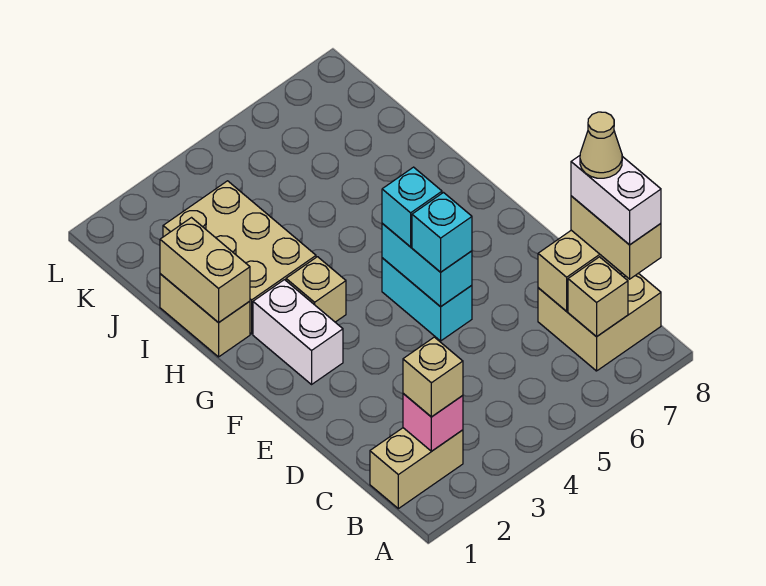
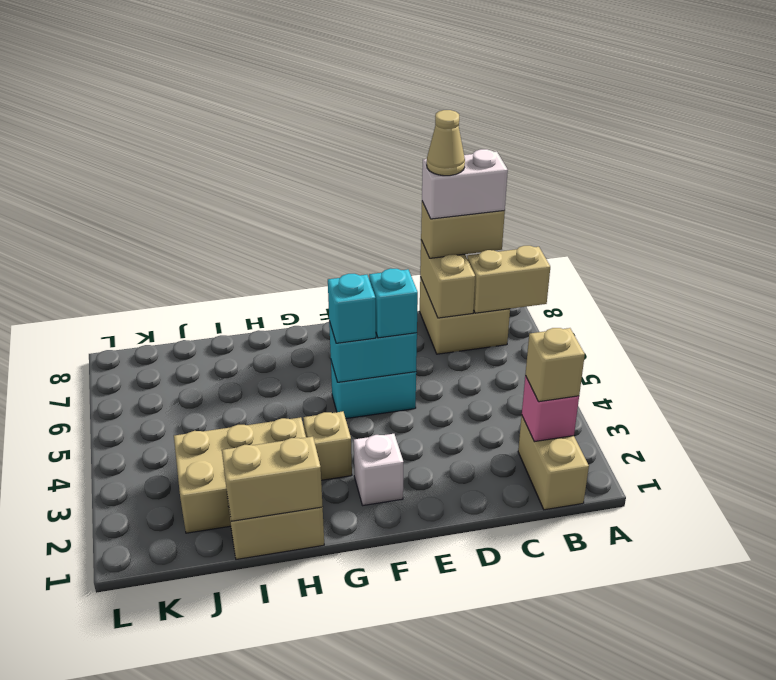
tan 1x1 brick [568,257,628,337] -> tan 1x2 brick [467,246,550,313]
white 1x2 brick [253,280,343,384] -> white 1x1 brick [354,434,403,505]

